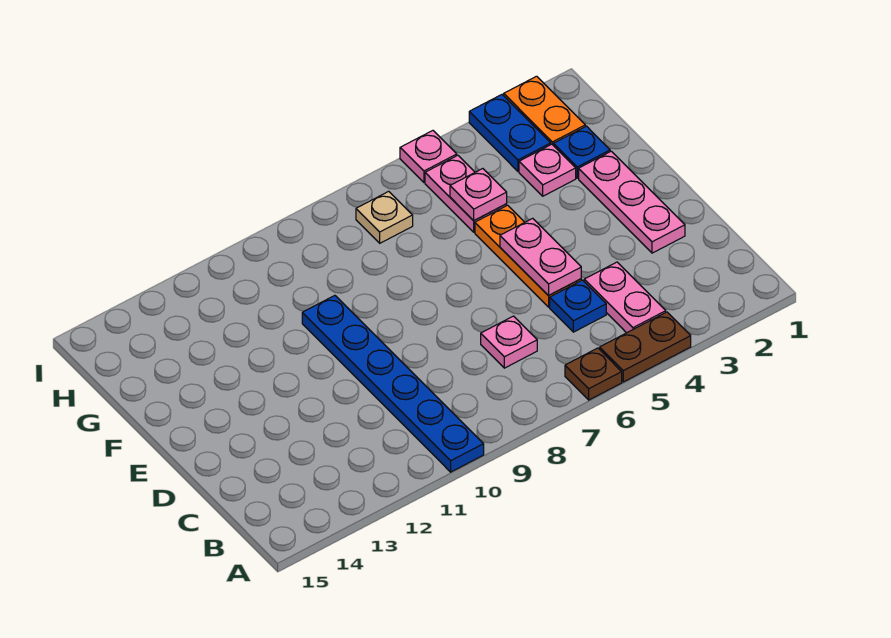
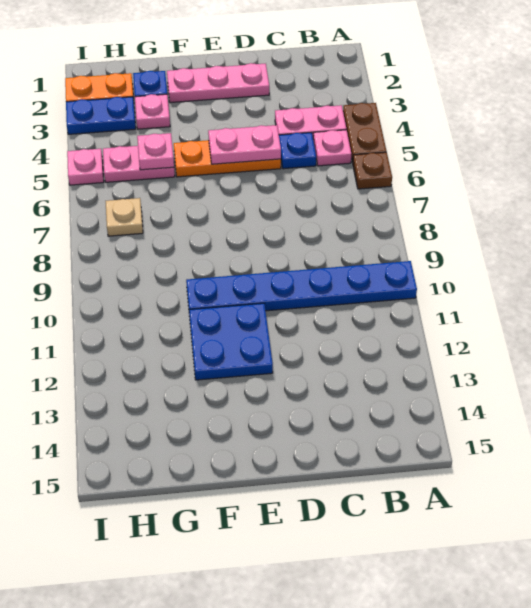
pink 1x1 plate [481,316,537,368] -> pink 1x1 plate moved to [313,130,351,166]
none -> blue 2x2 plate [189,303,273,380]

